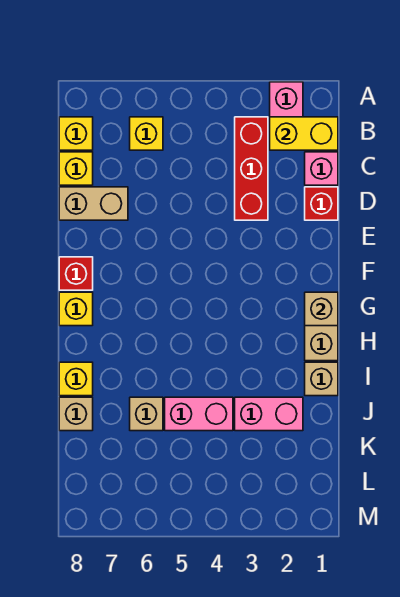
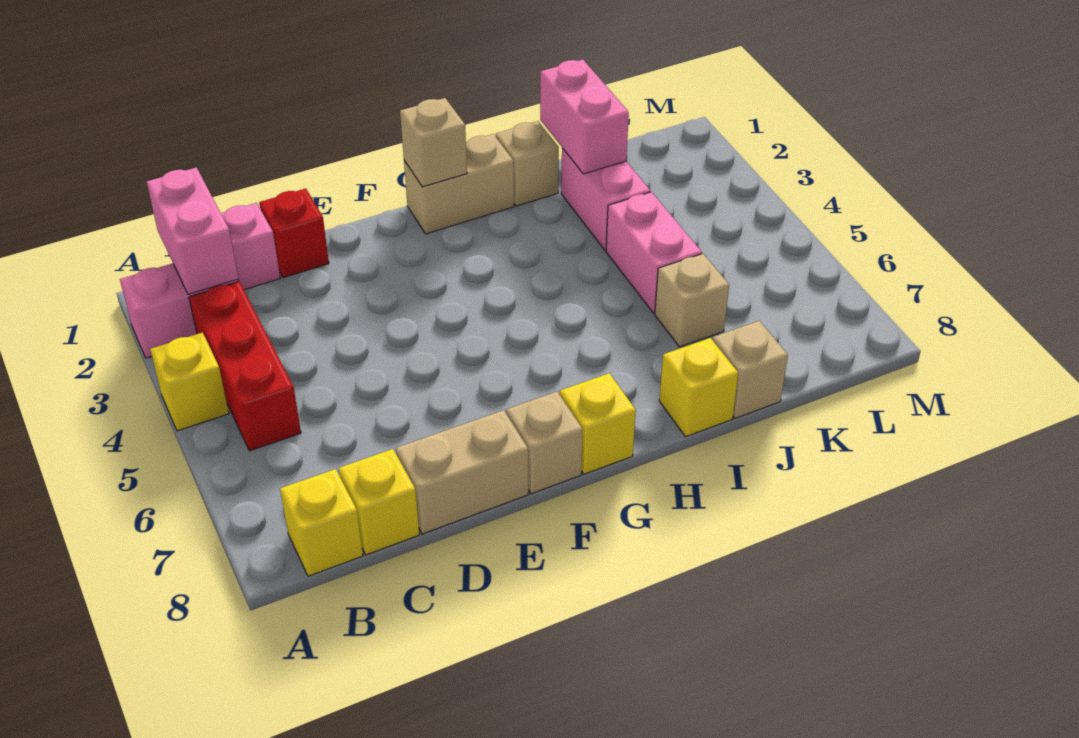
yellow 1x2 brick [270,117,338,150] -> pink 1x2 brick [147,167,238,294]
red 1x3 brick [235,117,268,220] -> red 1x3 brick turned to [189,281,301,451]
yellow 1x1 brick [130,117,163,150] -> yellow 1x1 brick moved to [150,332,229,431]
tan 1x2 brick [59,187,128,220] -> tan 1x2 brick turned to [396,410,529,534]
red 1x1 brick [59,257,93,290] -> tan 1x1 brick [506,392,583,494]
none -> pink 1x2 brick [540,59,629,174]

